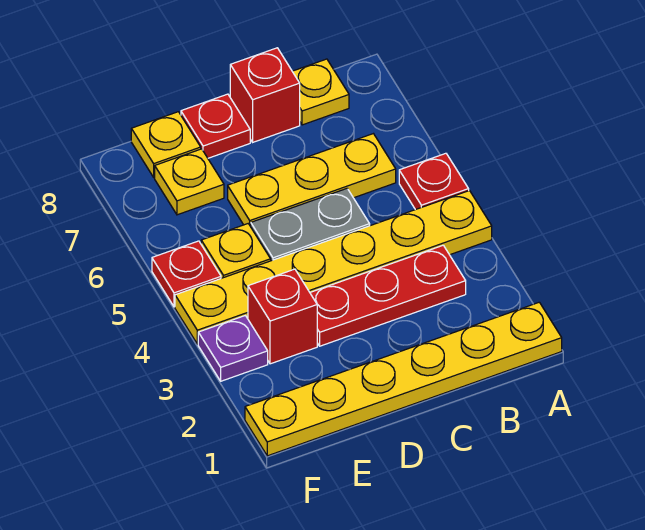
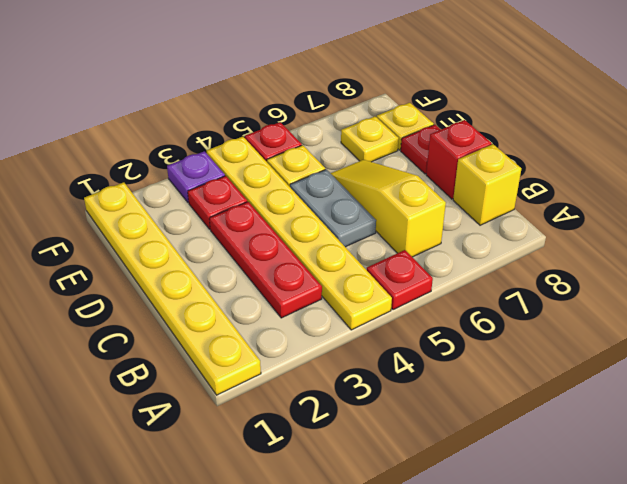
yellow 1x3 plate [228,134,396,226] -> yellow 1x3 slope [331,160,446,257]
yellow 1x1 plate [292,59,349,125] -> yellow 1x1 brick [453,144,521,225]
red 1x1 brick [248,269,317,364] -> red 1x1 plate [188,176,247,229]

